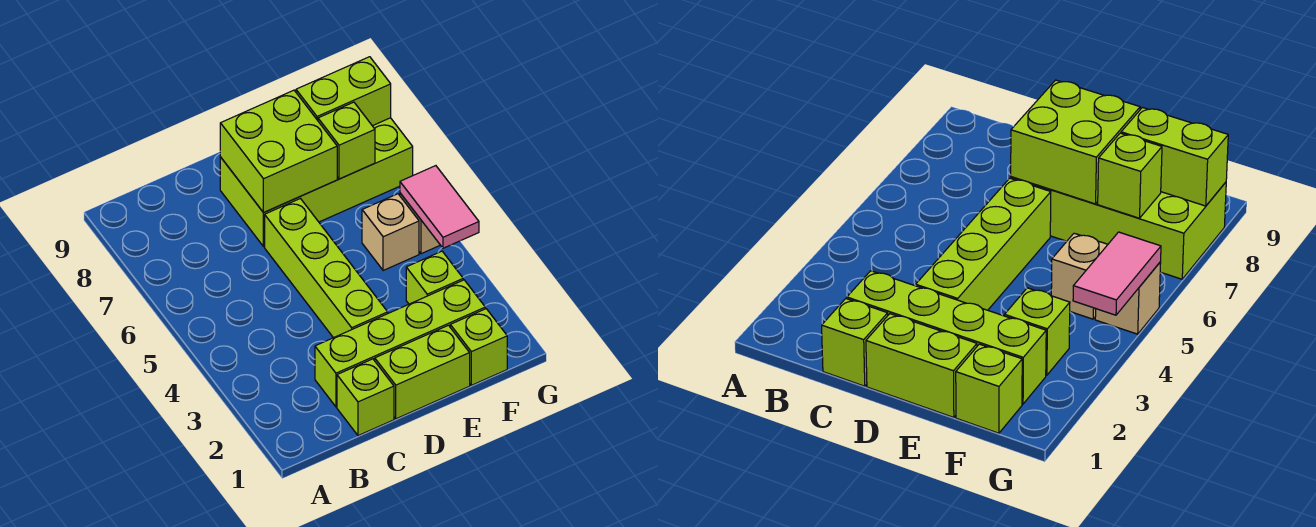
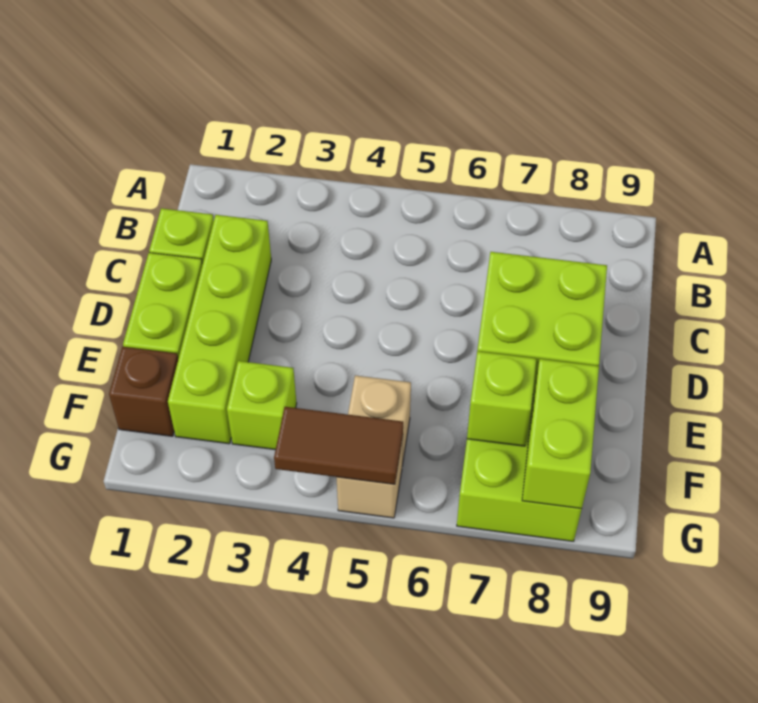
lime 1x4 brick [265,199,388,338] -> none
lime 1x1 brick [450,309,507,385] -> brown 1x1 brick [109,347,178,436]
pink 1x2 tile [400,166,479,248] -> brown 1x2 tile [274,407,403,484]

